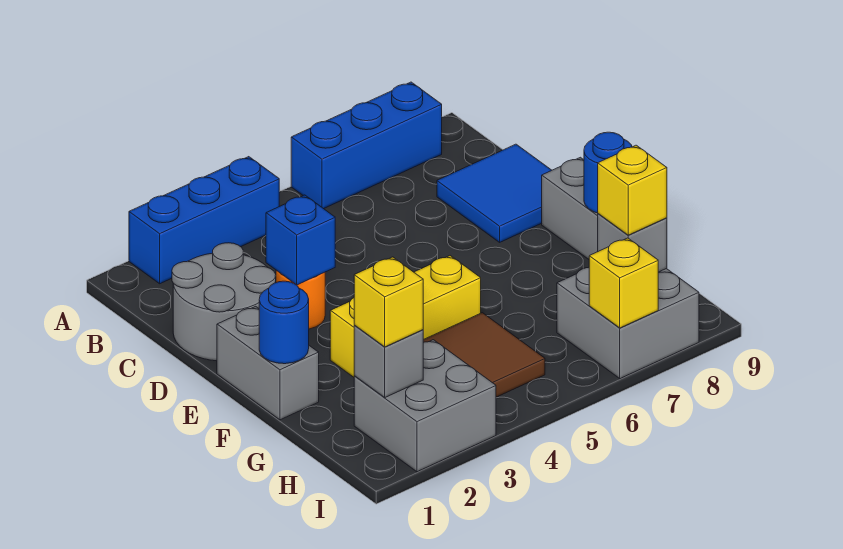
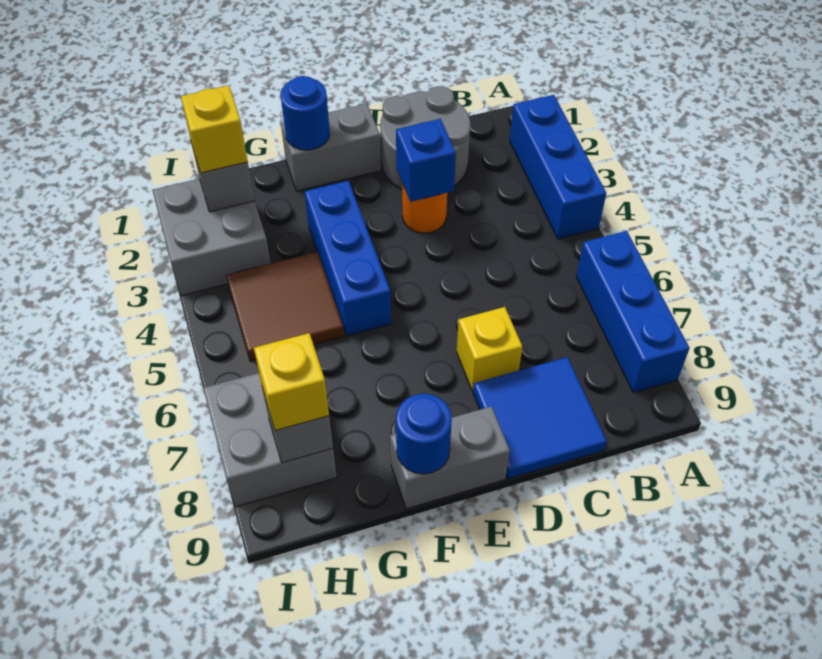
yellow 1x3 brick [330,256,481,377] -> blue 1x3 brick [305,181,391,336]
yellow 1x1 brick [589,238,658,328] -> yellow 1x1 brick moved to [457,307,522,391]

